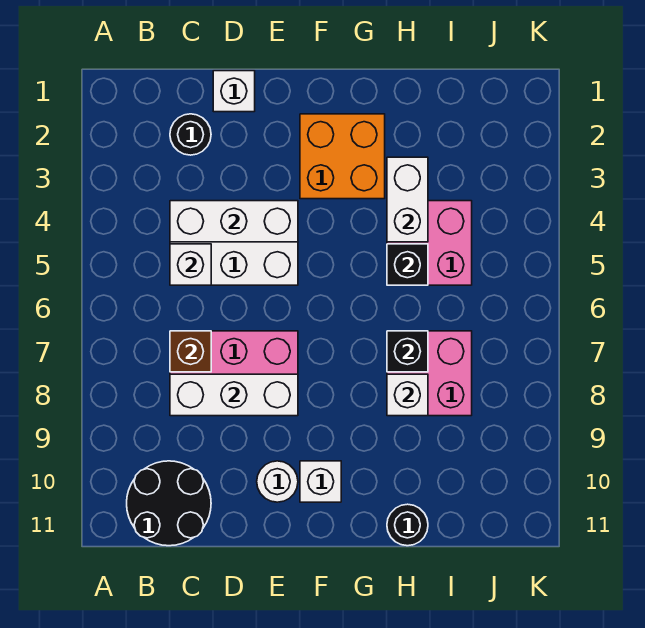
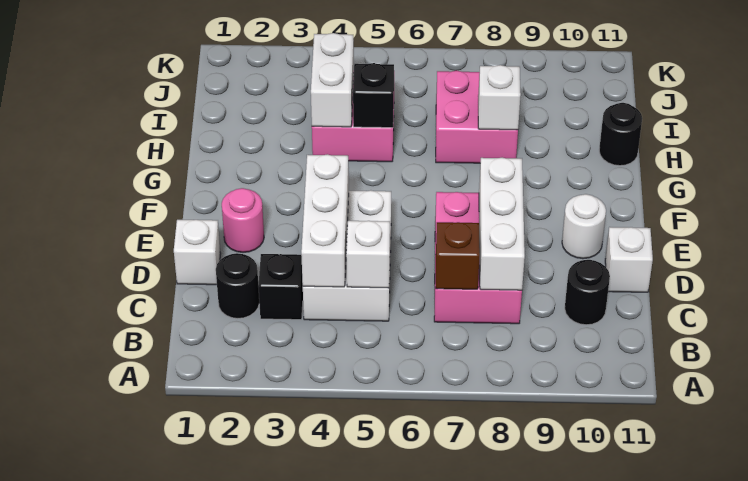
black 2x2 round brick [127,461,211,546] -> black 1x1 round brick [565,260,610,325]
none -> pink 1x1 round brick [222,188,264,252]
orange 2x2 brick [300,114,385,199] -> none
white 1x1 brick [300,461,341,502] -> white 1x1 brick moved to [605,227,653,292]
white 1x2 brick [387,157,428,242] -> white 1x2 brick turned to [311,33,354,127]
black 1x1 brick [387,331,428,372] -> black 1x1 brick moved to [258,254,303,320]

